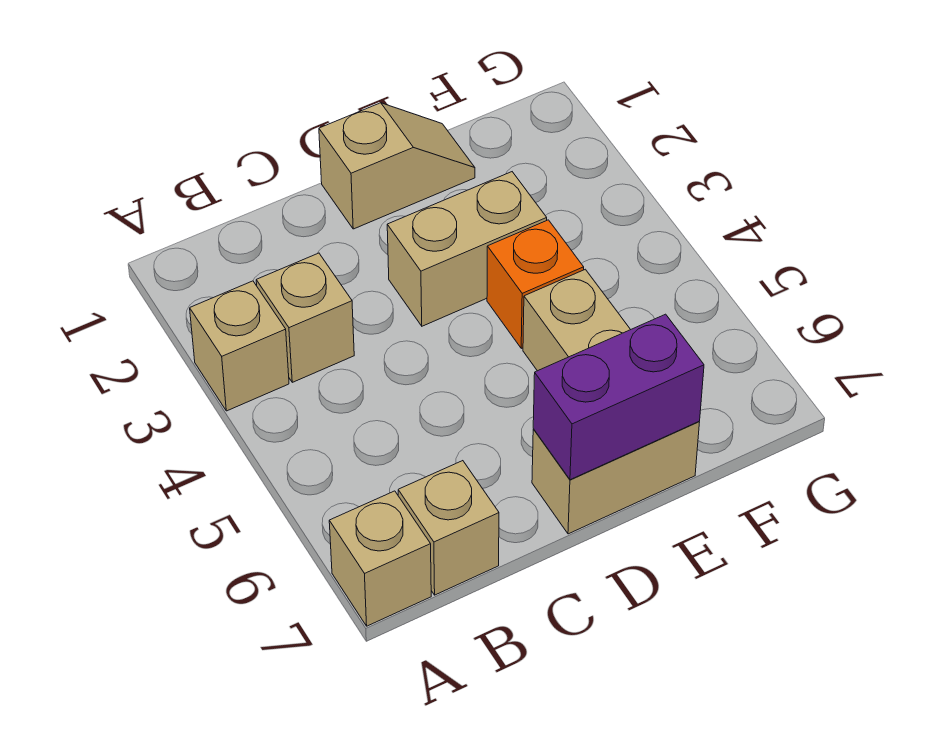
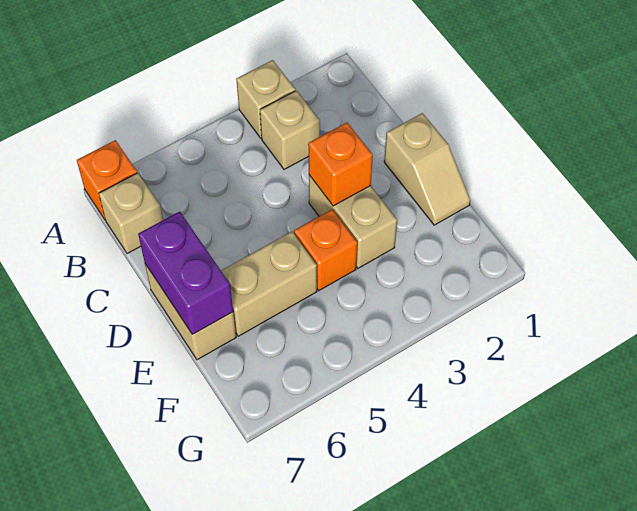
tan 1x1 brick [329,491,431,626] -> orange 1x1 brick [77,140,137,219]
none -> orange 1x1 brick [308,123,373,206]

